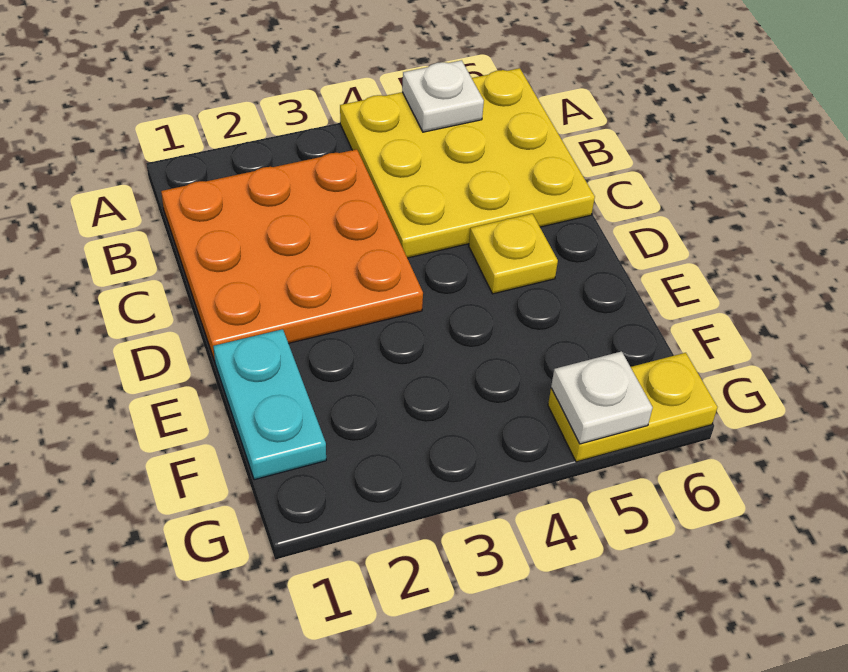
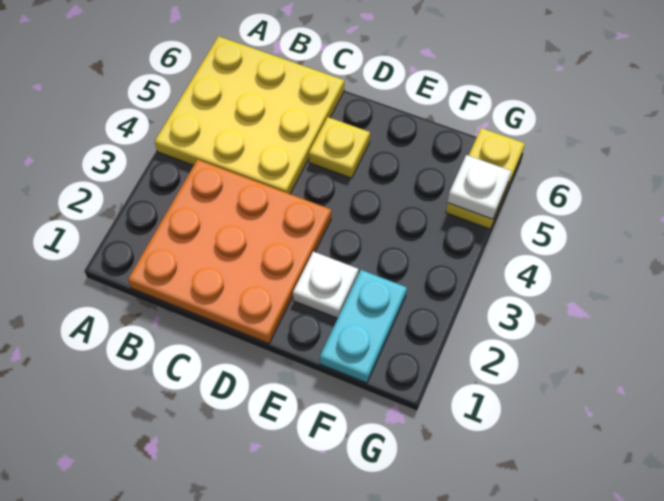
white 1x1 plate [402,60,484,132] -> white 1x1 plate moved to [293,252,358,318]
cyan 1x2 plate [213,329,326,480] -> cyan 1x2 plate turned to [320,270,407,383]

